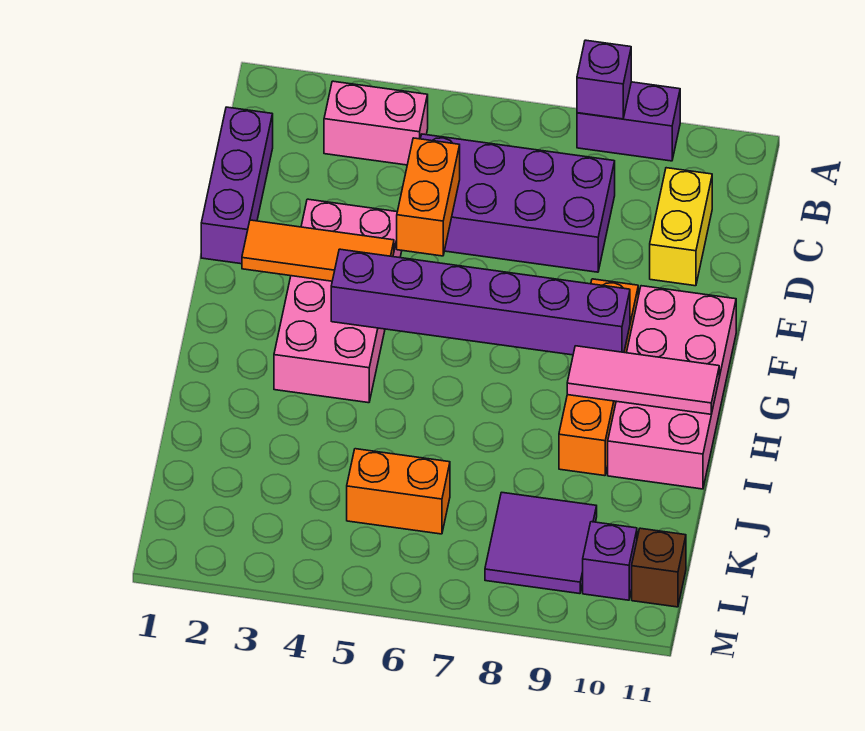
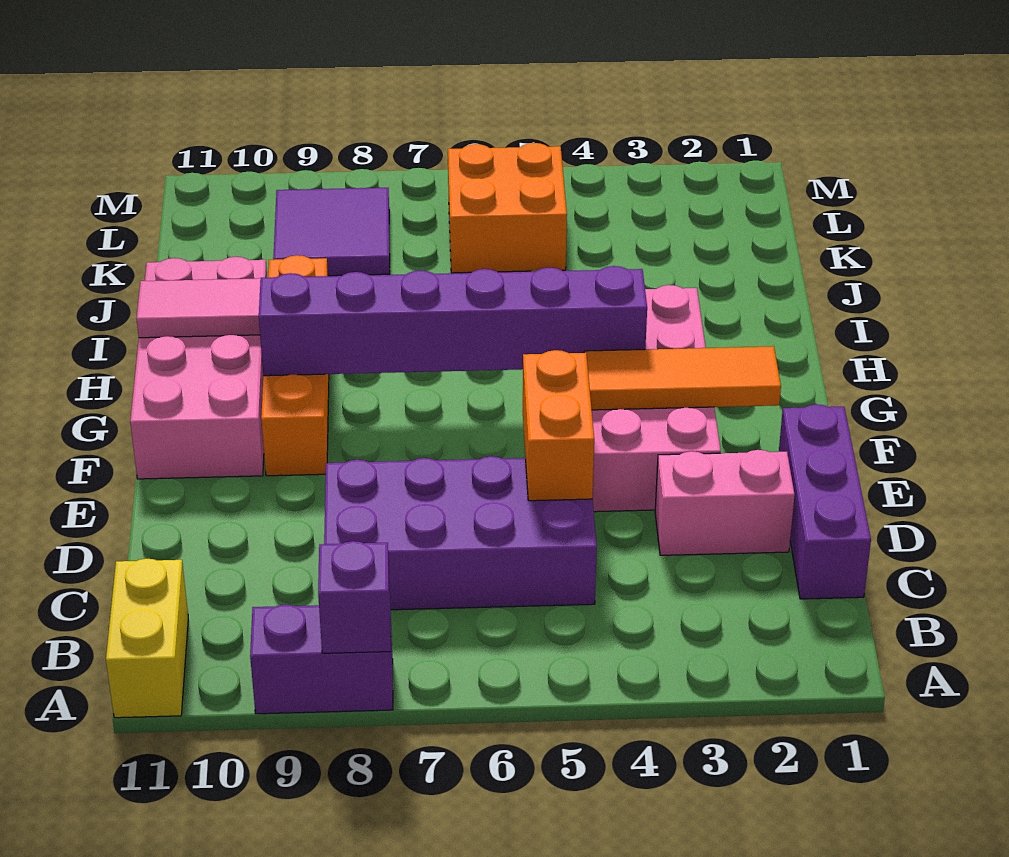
pink 1x2 brick [324,81,428,165] -> pink 1x2 brick moved to [655,450,795,555]
yellow 1x2 brick [650,168,712,286] -> yellow 1x2 brick moved to [106,559,188,718]
orange 1x2 brick [347,449,450,534] -> orange 2x2 brick [448,143,567,273]
purple 1x1 brick [583,522,637,600] -> none
brown 1x1 brick [632,528,686,607] -> none

